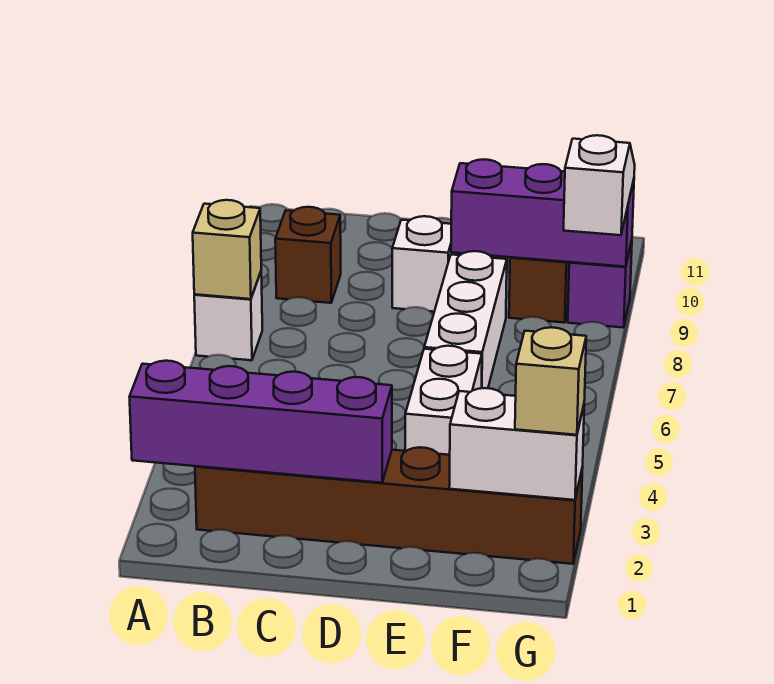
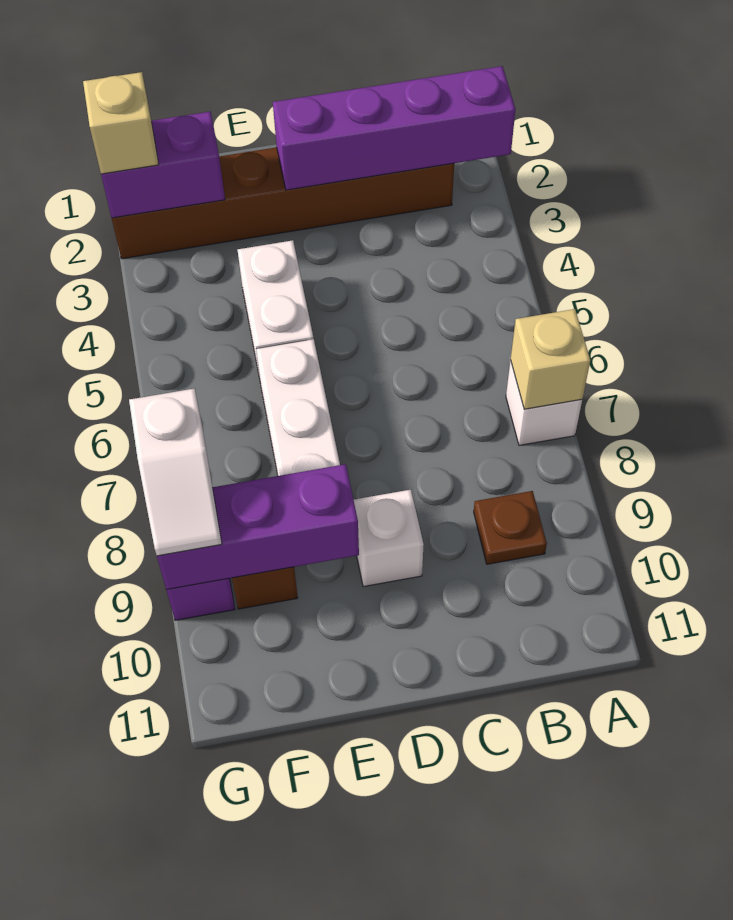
brown 1x1 brick [275,207,341,303] -> brown 1x1 plate [474,491,547,564]
white 1x2 brick [449,388,584,500] -> purple 1x2 brick [101,112,225,218]

